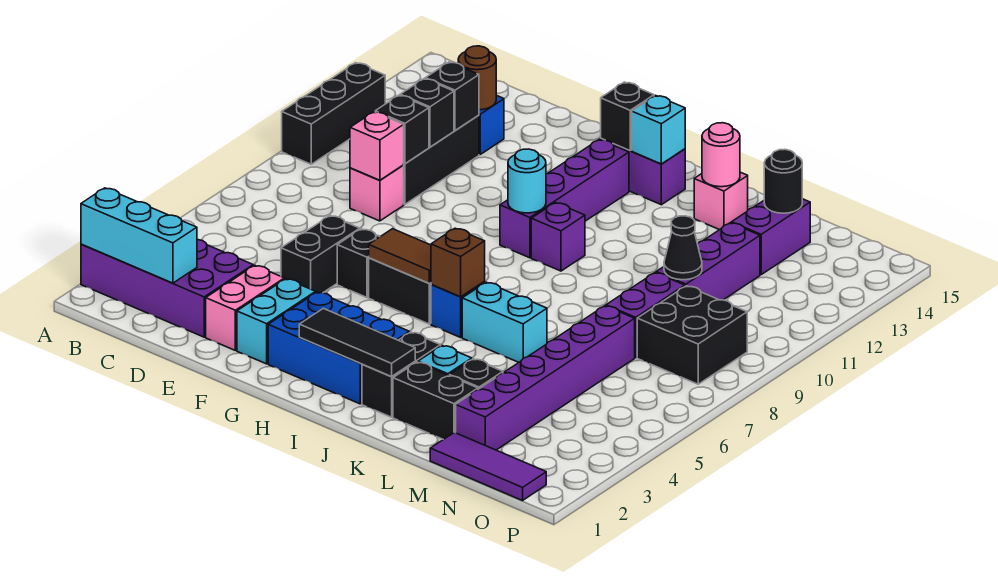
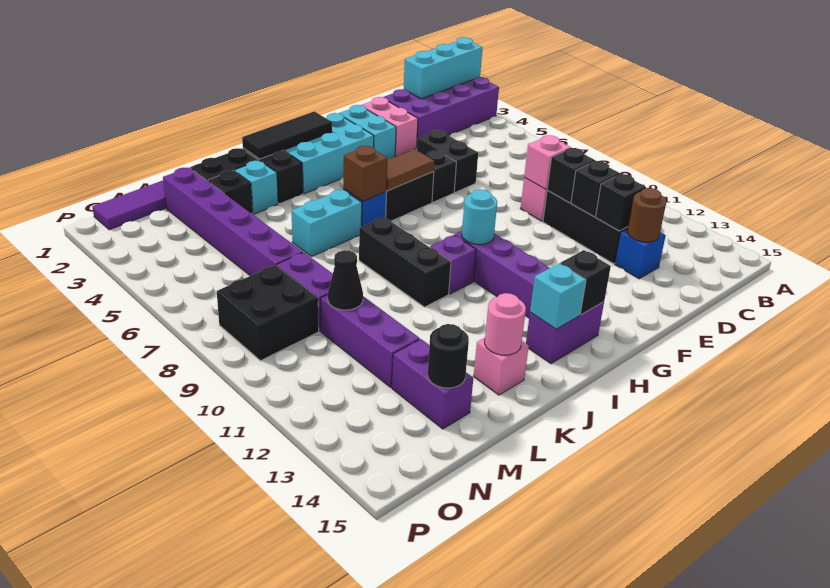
black 1x3 brick [282,63,385,164] -> black 1x3 brick moved to [359,217,451,307]
blue 2x3 brick [268,292,409,404] -> cyan 2x3 brick [284,113,374,194]

